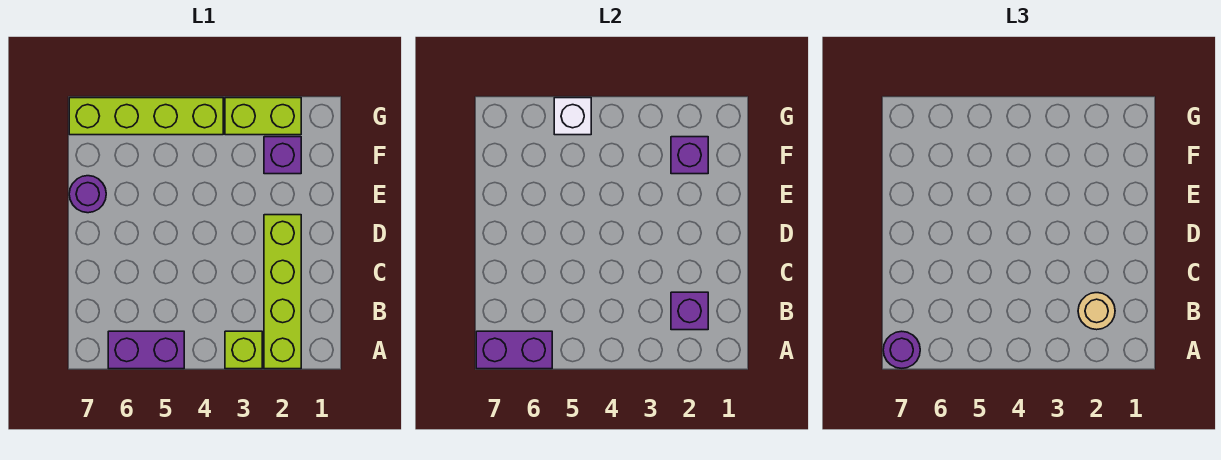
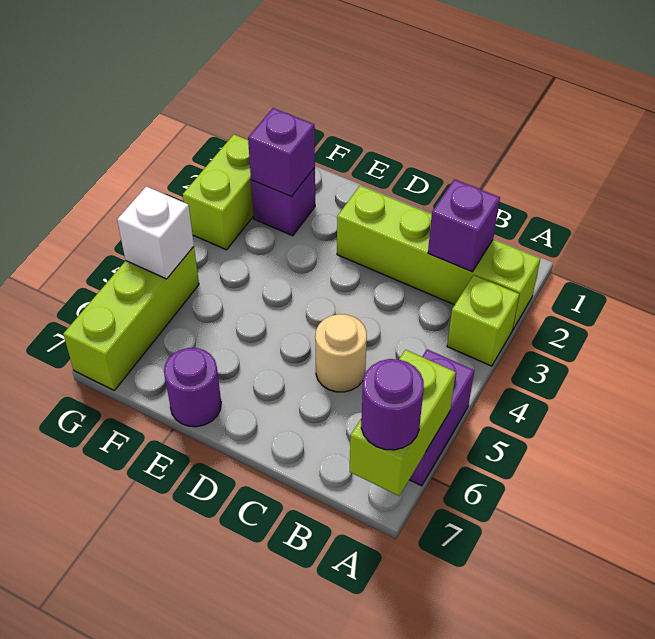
purple 1x2 brick [476,331,552,369] -> lime 1x2 brick [350,350,456,496]
tan 1x1 round brick [1078,293,1115,330] -> tan 1x1 round brick moved to [315,314,367,392]
lime 1x4 brick [69,98,223,135] -> lime 1x3 brick [63,247,199,390]

